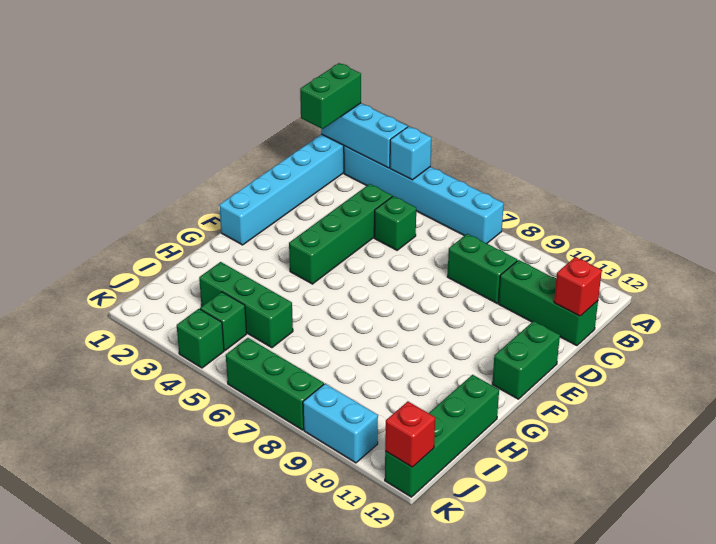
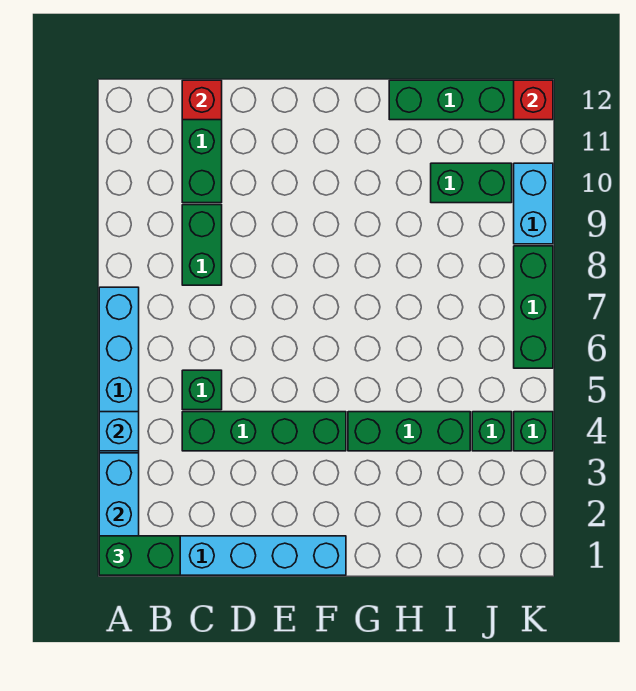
green 1x2 brick [492,321,560,399] -> green 1x2 brick moved to [431,163,512,203]
green 1x3 brick [199,262,293,348] -> green 1x3 brick turned to [348,412,470,451]

